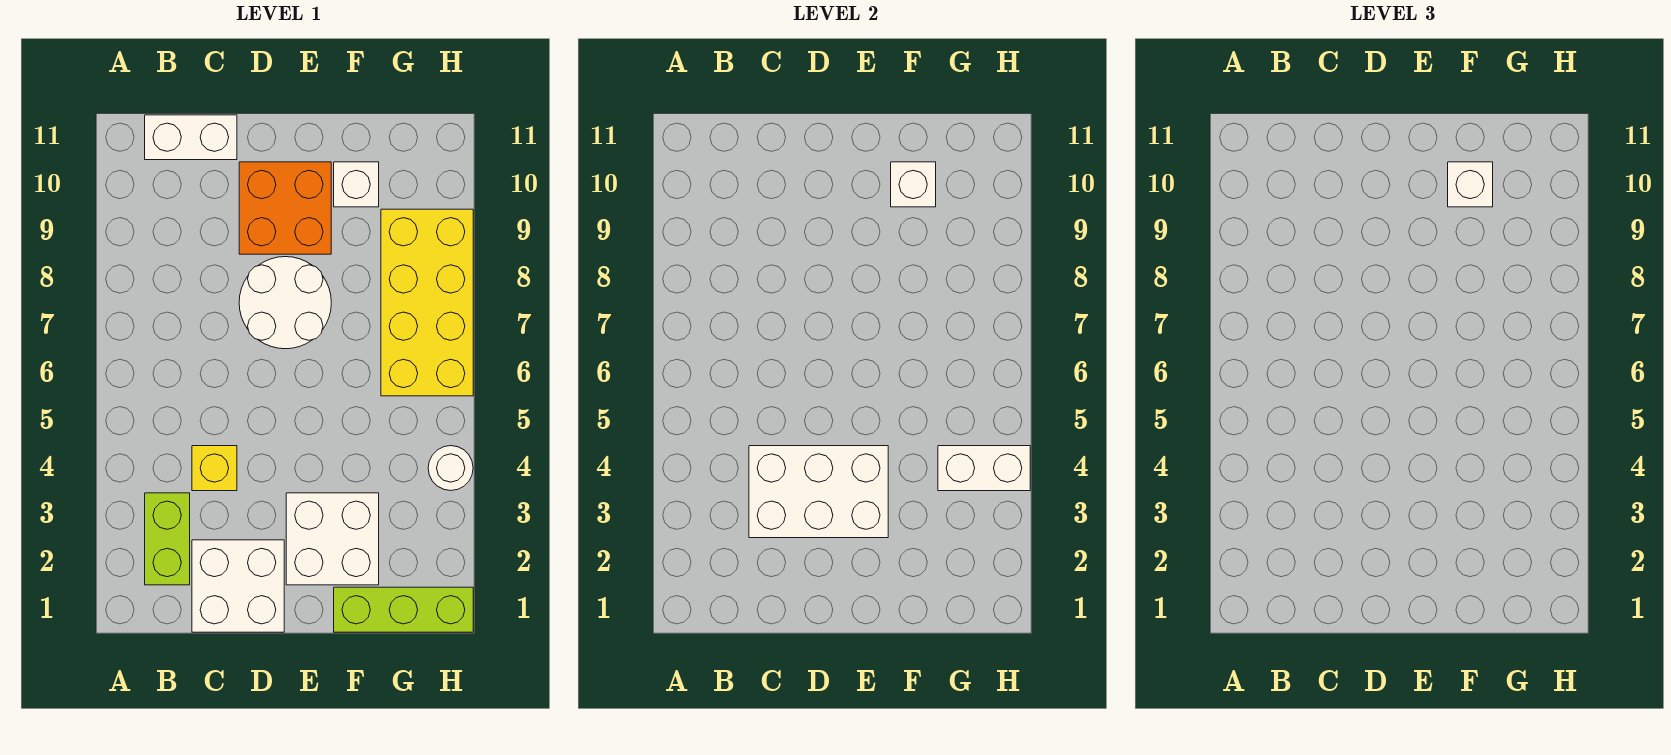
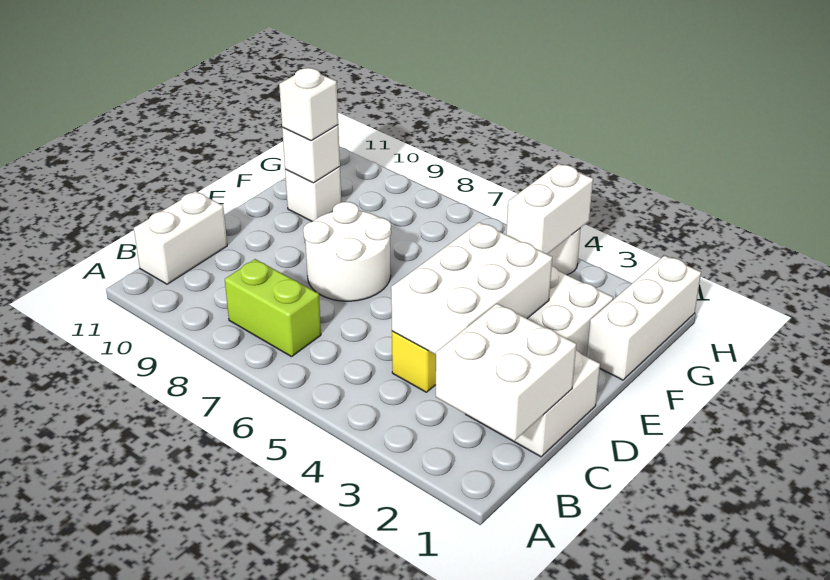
none -> white 2x2 brick [436,304,576,441]
lime 1x2 brick [145,493,190,585] -> lime 1x2 brick moved to [225,259,321,357]
orange 2x2 brick [239,162,331,254] -> none
lime 1x3 brick [334,587,473,632] -> white 1x3 brick [587,256,701,380]
yellow 2x4 brick [381,209,473,396] -> none

